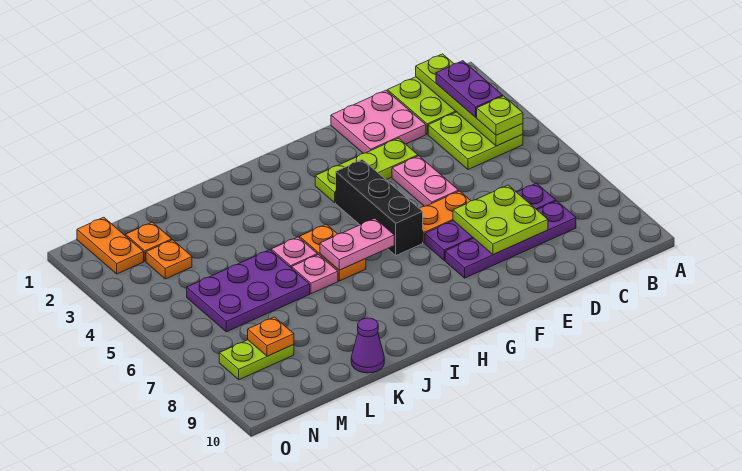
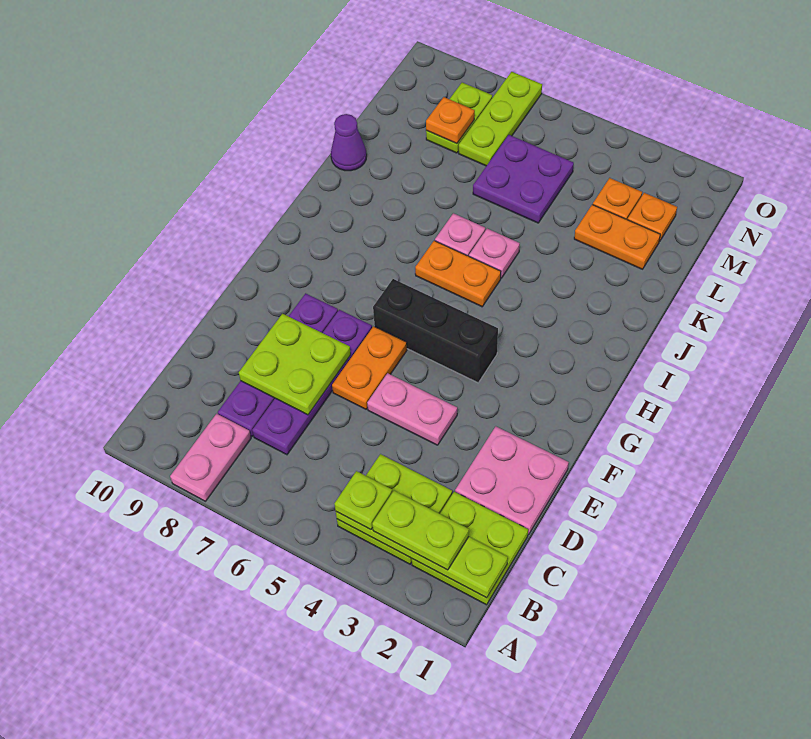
purple 1x2 plate [436,61,503,117] -> lime 1x2 plate [372,491,469,570]
lime 1x3 plate [315,138,418,203] -> lime 1x3 plate moved to [459,72,542,166]
pink 1x2 plate [320,218,394,270] -> pink 1x2 plate moved to [170,414,251,501]
purple 2x3 plate [187,250,310,332] -> purple 2x2 plate [473,135,574,223]
orange 1x2 plate [77,217,144,274] -> orange 1x2 plate moved to [574,204,660,269]

